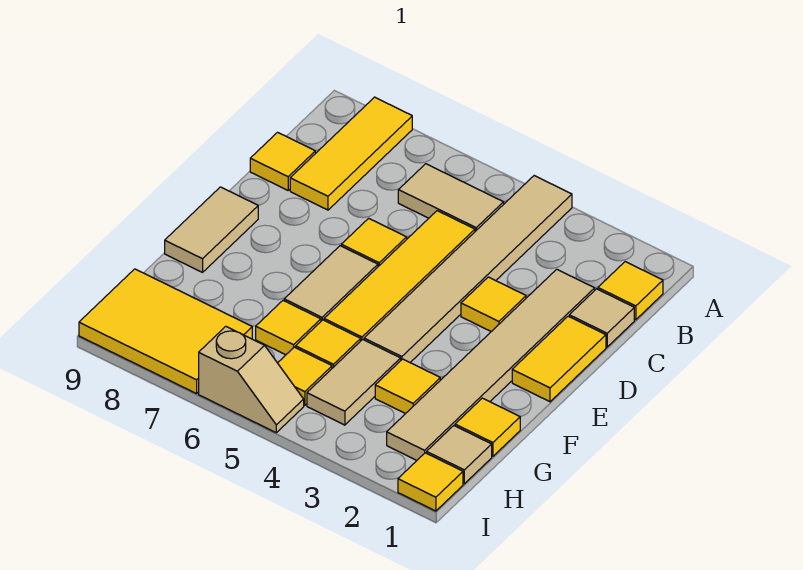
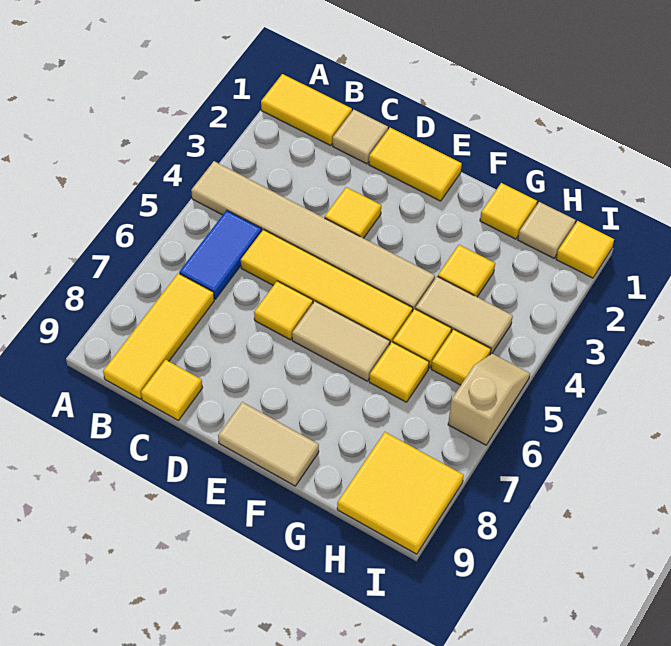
yellow 1x3 tile [290,97,412,210] -> yellow 1x3 tile turned to [103,273,214,399]
yellow 1x1 tile [598,262,663,320] -> yellow 1x2 tile [261,74,352,146]
tan 1x2 tile [398,164,504,231] -> blue 1x2 tile [179,210,262,299]
tan 1x6 tile [387,269,595,460] -> none
yellow 2x3 tile [79,269,252,394] -> yellow 2x2 tile [337,432,464,554]

